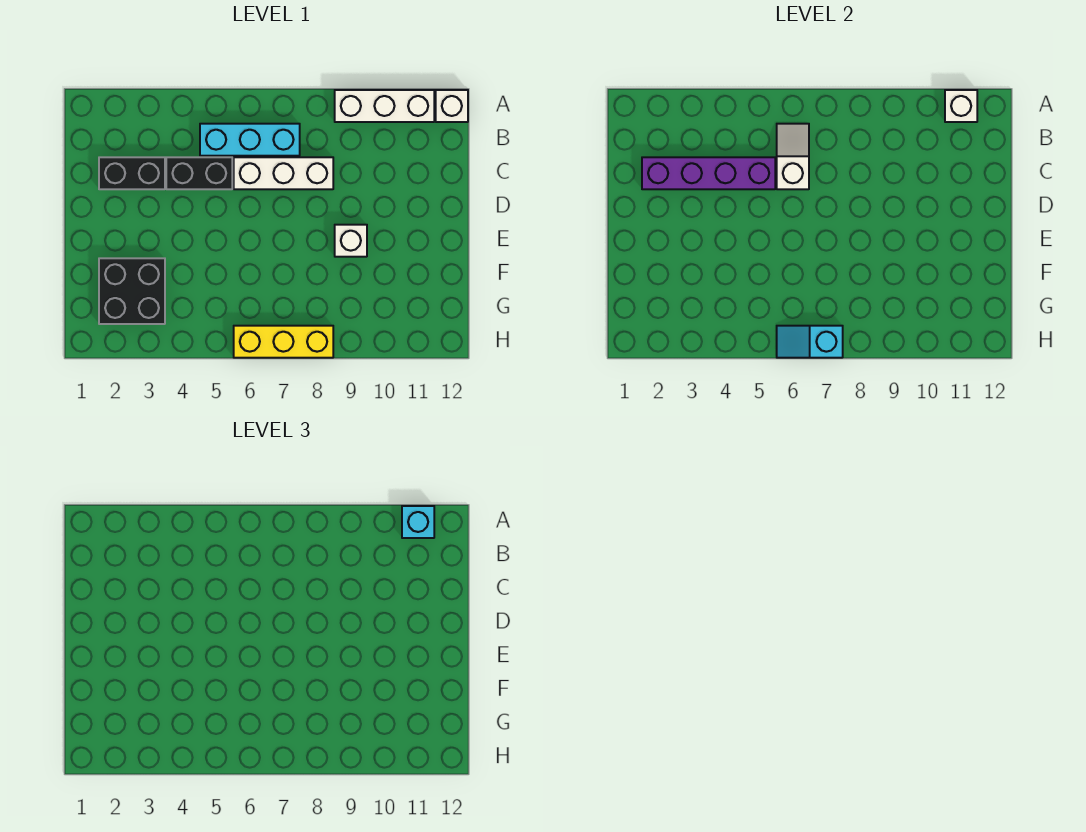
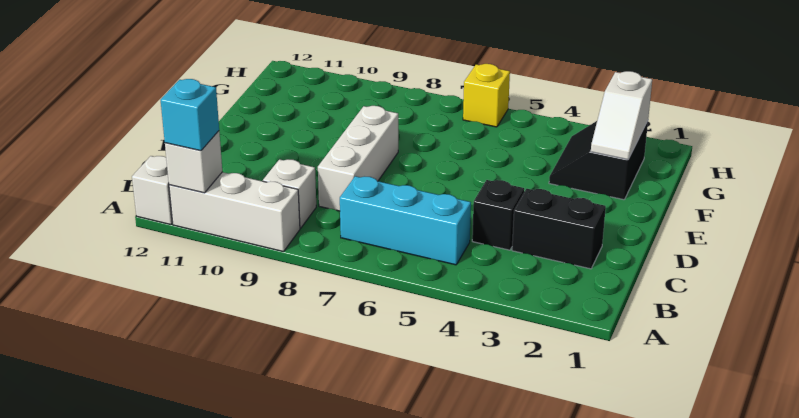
white 1x2 slope [777,124,809,189] -> white 1x2 slope moved to [591,71,652,160]
purple 1x4 brick [642,157,775,189] -> none
black 1x2 brick [166,157,232,189] -> black 1x1 brick [472,180,524,250]
white 1x3 brick [234,157,333,189] -> white 1x3 brick turned to [318,106,398,211]
white 1x1 brick [335,225,367,257] -> white 1x1 brick moved to [263,159,316,228]
black 2x2 brick [99,258,165,324] -> black 2x2 slope [549,121,648,200]
yellow 1x3 brick [234,326,333,358] -> yellow 1x1 brick [463,64,510,127]
cyan 1x2 slope [777,326,843,358] -> none

